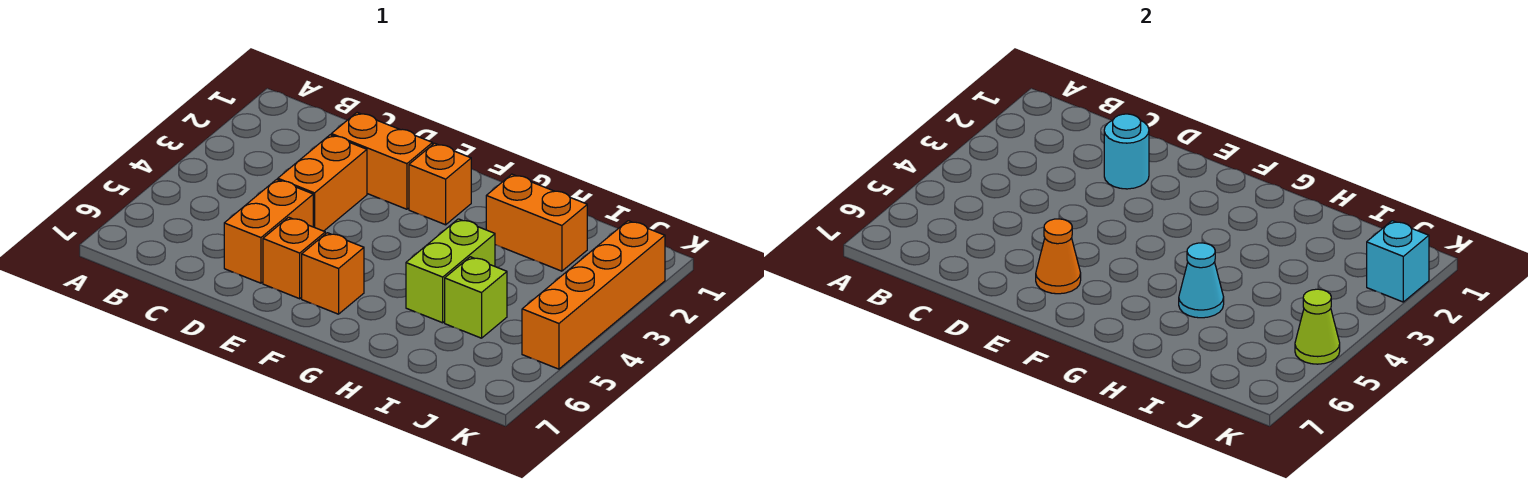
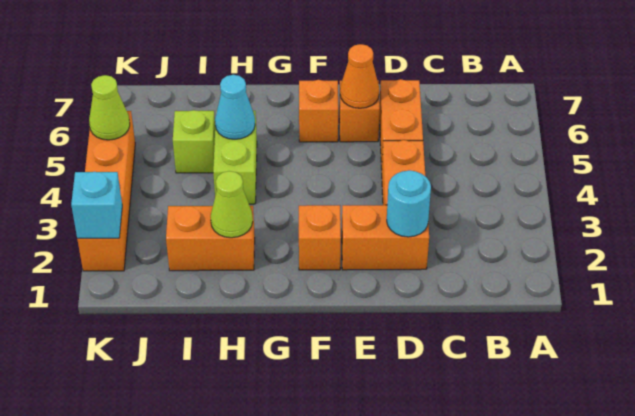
none -> lime 1x1 cone [211,171,253,238]

